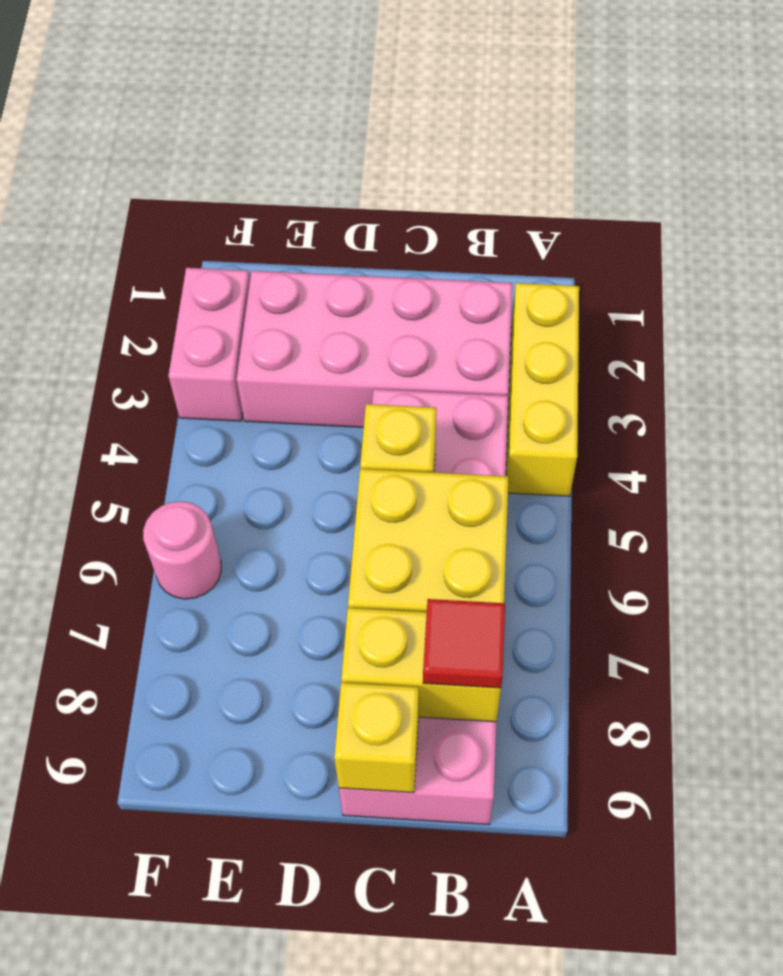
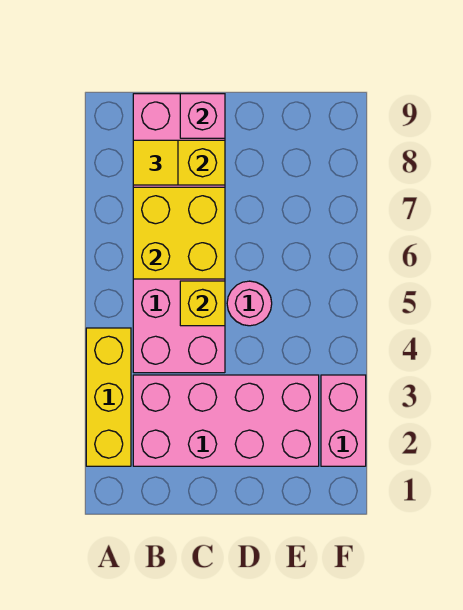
red 1x1 tile [423,599,505,688] -> yellow 1x1 tile [133,140,178,185]
yellow 1x1 brick [334,683,419,793] -> pink 1x1 brick [180,94,225,138]
pink 1x1 round brick [143,501,221,599] -> pink 1x1 round brick moved to [227,281,272,326]

